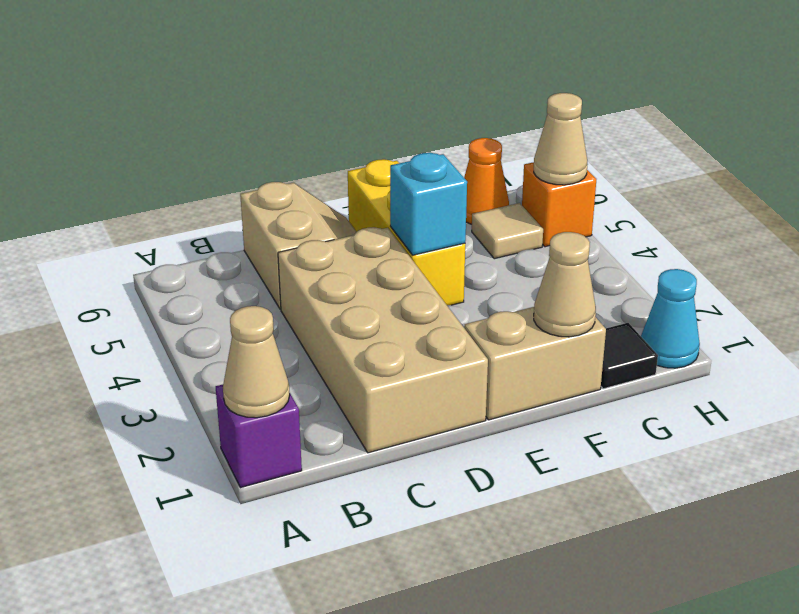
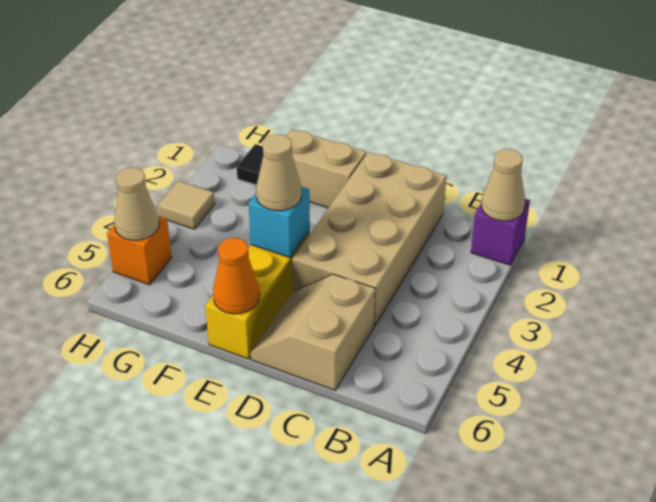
tan 1x1 cone [534,232,596,337] -> tan 1x1 cone moved to [256,134,302,211]
tan 1x1 tile [472,203,543,259] -> tan 1x1 tile moved to [158,181,215,229]
orange 1x1 cone [464,138,509,224] -> orange 1x1 cone moved to [213,238,260,314]
cyan 1x1 cone [641,269,700,368] -> none

